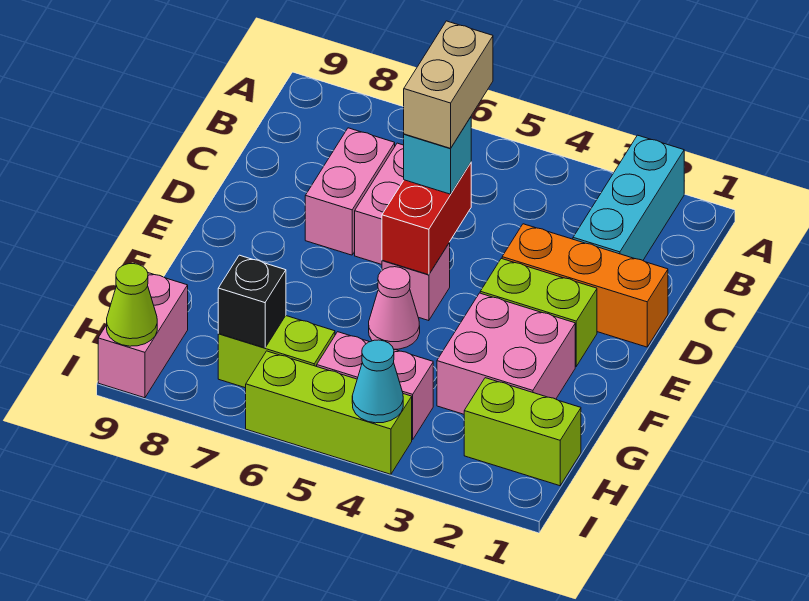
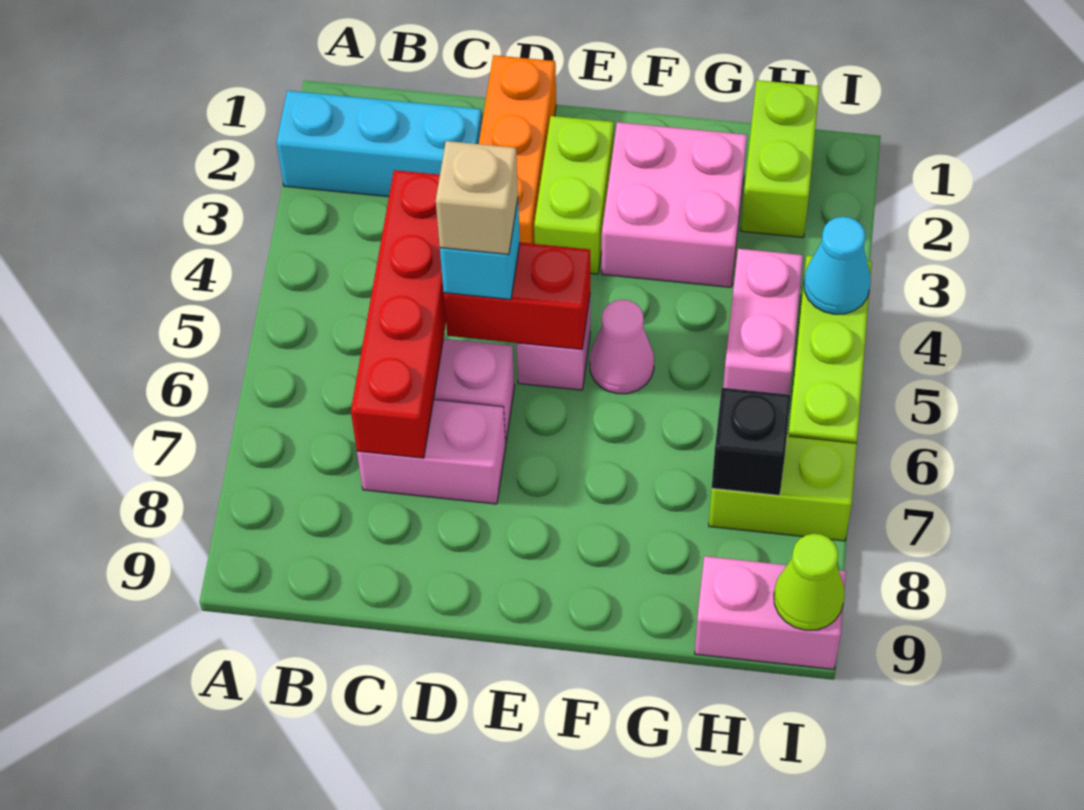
none -> red 1x4 brick [351,170,446,458]
tan 1x2 brick [404,21,493,148] -> tan 1x1 brick [436,141,518,254]
lime 1x2 brick [218,316,335,388] -> lime 1x2 brick turned to [709,436,857,541]

